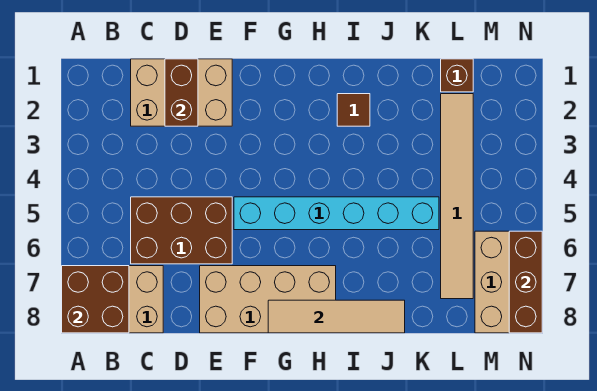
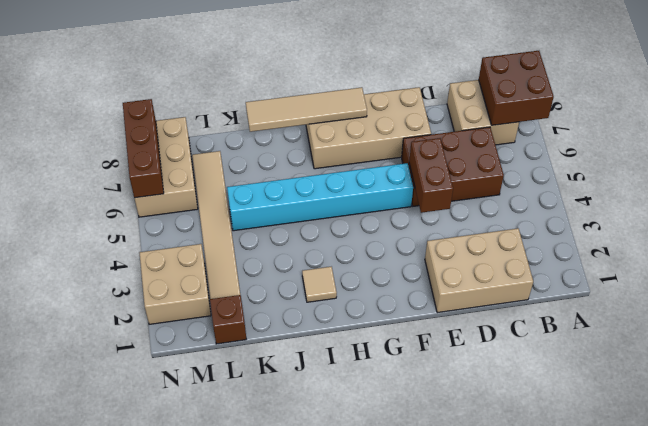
brown 1x2 brick [165,59,198,126] -> brown 1x2 brick moved to [409,138,453,213]
brown 1x1 tile [337,94,370,126] -> tan 1x1 tile [302,267,337,302]
none -> tan 2x2 brick [140,244,211,324]

